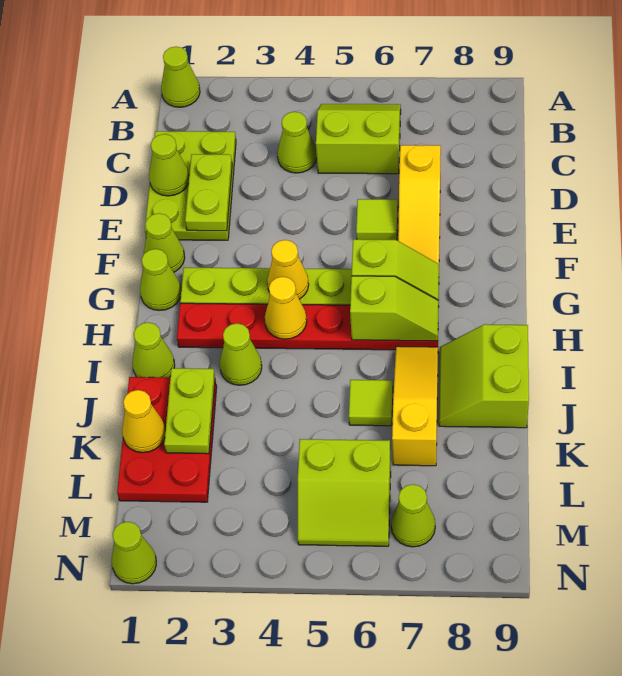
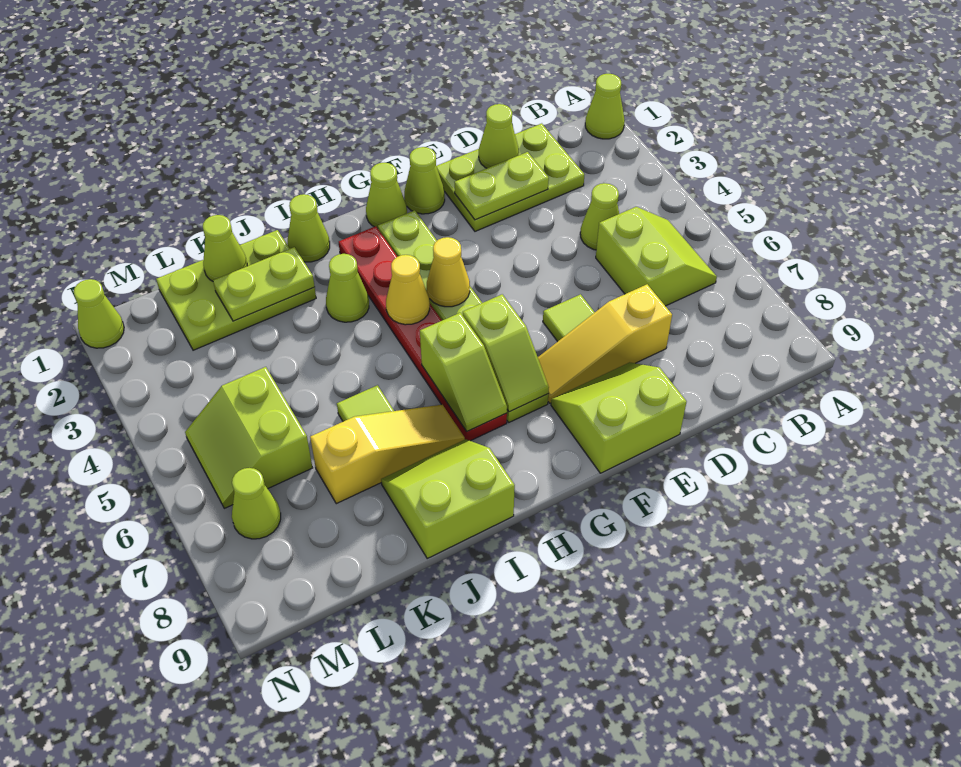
none -> lime 2x2 slope [551,362,686,473]
red 2x3 plate [117,377,217,502] -> lime 2x3 plate [156,230,316,350]
yellow 1x1 cone [122,390,165,453] -> lime 1x1 cone [203,215,247,281]

